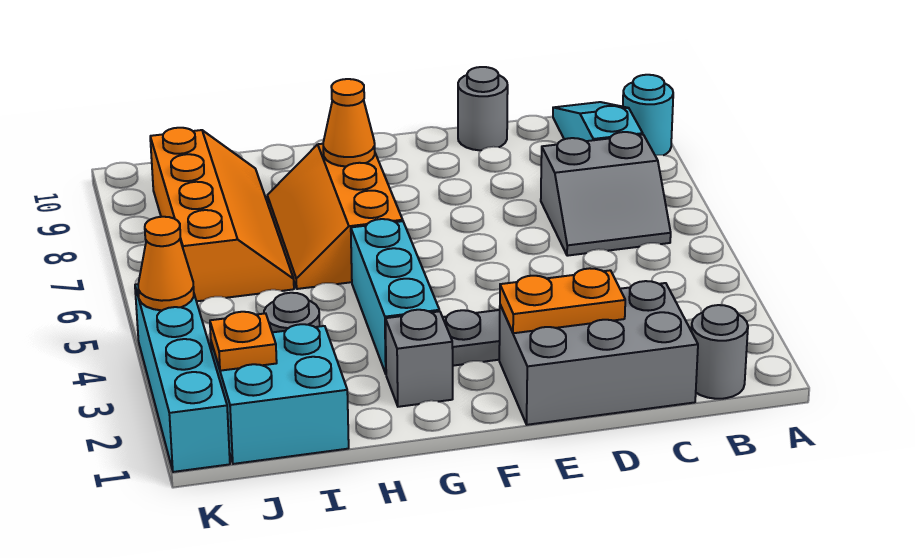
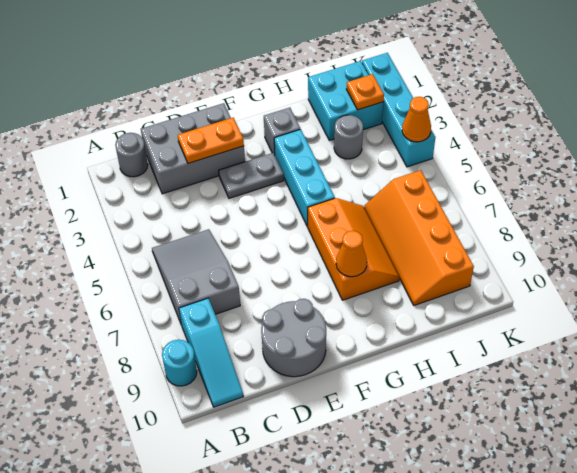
grey 2x2 slope [541,132,671,256] -> grey 2x3 slope [152,229,240,325]
grey 1x1 round brick [458,67,508,150] -> grey 2x2 round brick [261,299,326,377]

